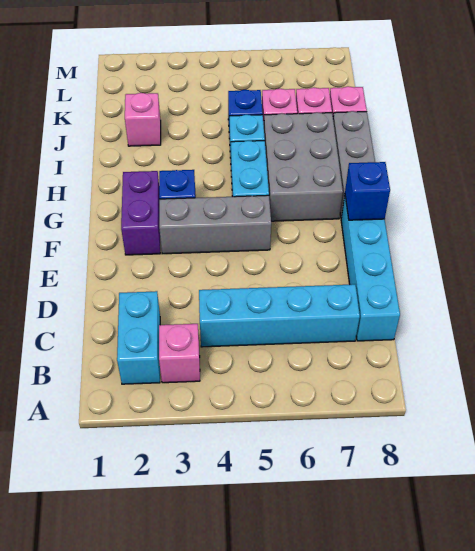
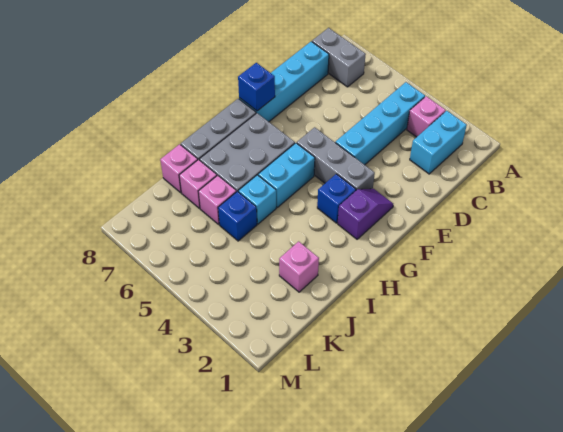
none -> grey 1x2 brick [312,28,366,87]
cyan 1x4 brick [199,284,360,347] -> cyan 1x4 brick turned to [335,82,425,165]
purple 1x2 brick [121,171,160,255] -> purple 1x2 slope [338,189,393,239]

